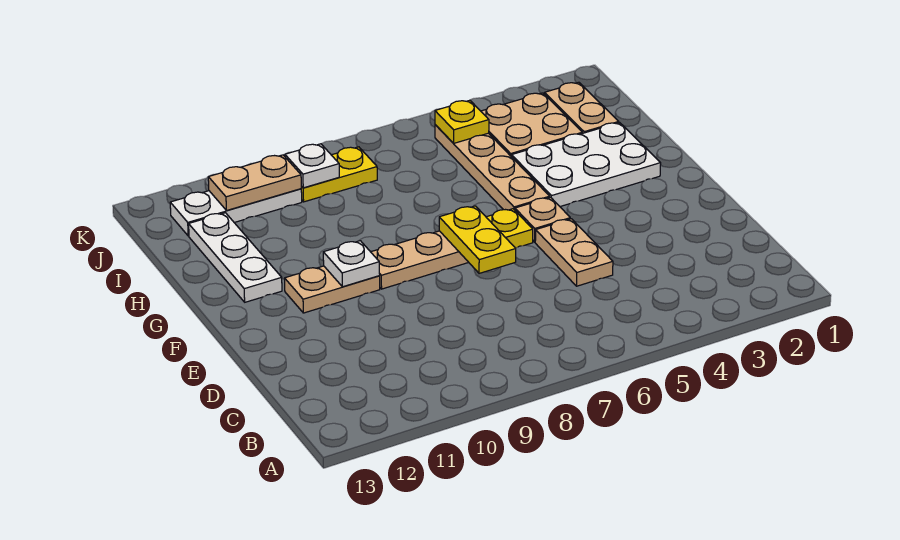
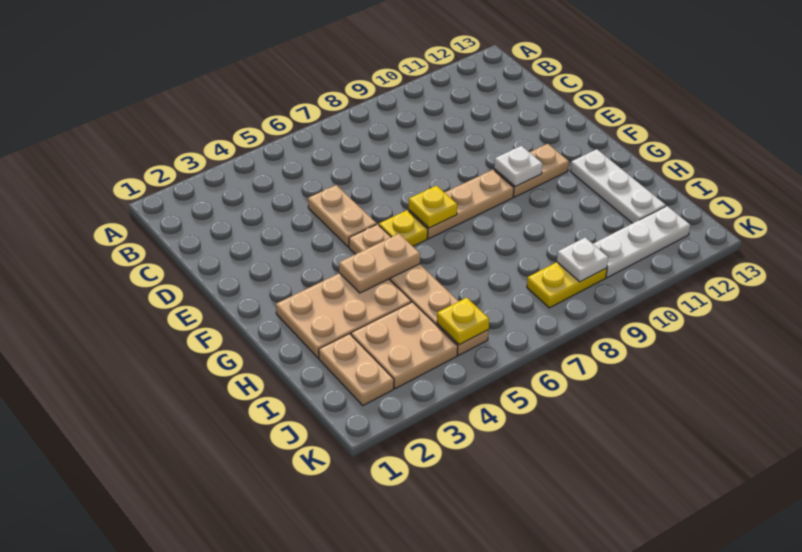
yellow 1x2 plate [439,206,516,273] -> yellow 1x1 plate [409,186,457,228]
white 2x3 plate [512,123,661,207] -> tan 2x3 plate [276,273,411,358]
tan 1x2 plate [208,155,301,211] -> tan 1x2 plate moved to [339,234,420,293]

